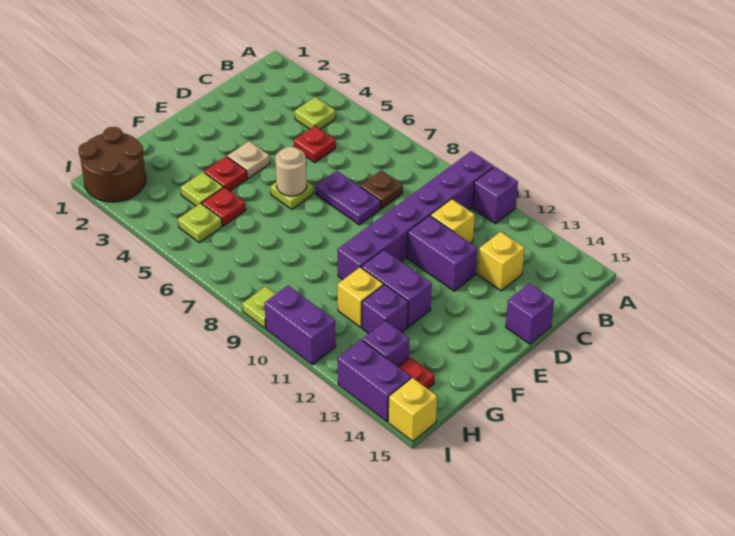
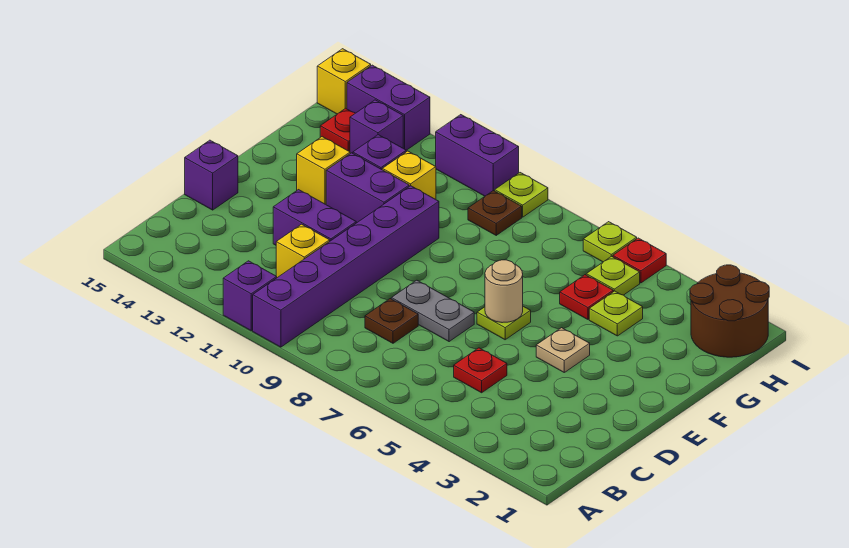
lime 1x1 plate [295,97,336,129] -> lime 1x1 plate moved to [583,222,637,262]
yellow 1x1 brick [478,232,524,291] -> yellow 1x1 brick moved to [297,137,350,204]
purple 1x2 plate [315,171,381,225] -> grey 1x2 plate [391,280,474,342]
red 1x1 plate [204,156,247,191] -> red 1x1 plate moved to [613,238,666,283]
none -> brown 1x1 plate [468,191,522,235]

